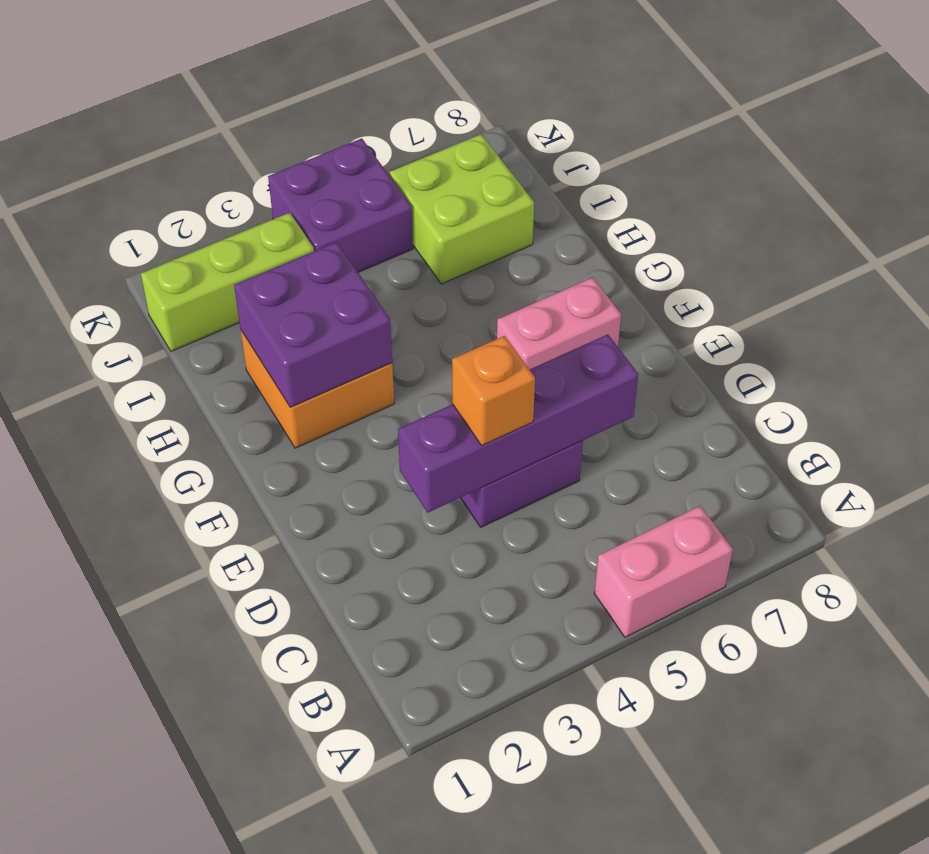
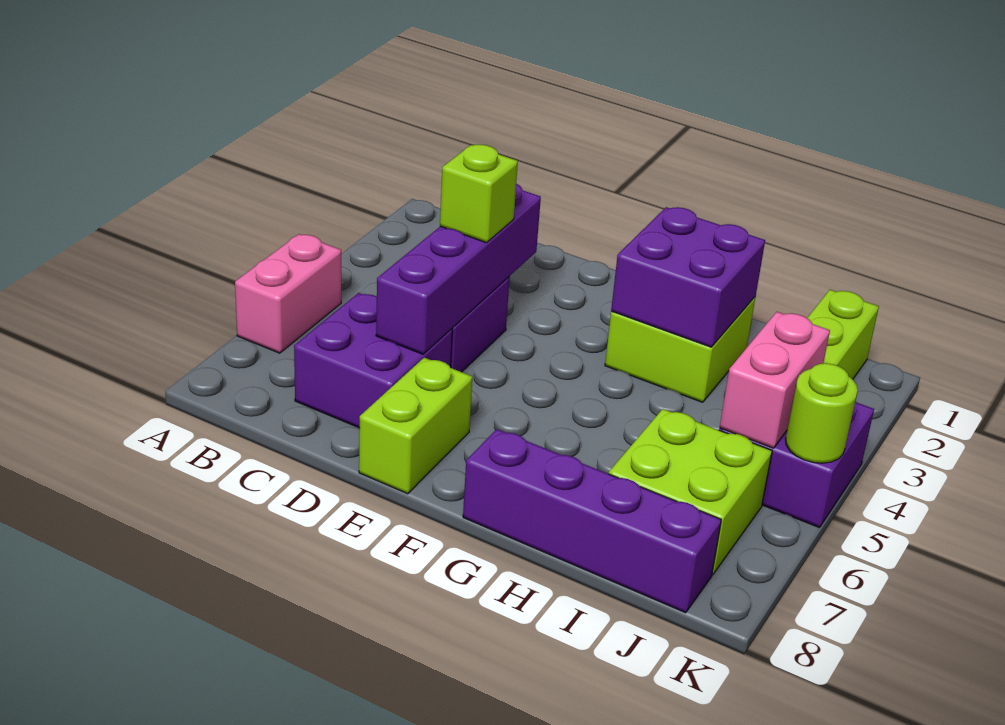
none -> purple 2x2 brick [294,293,452,428]
orange 1x1 brick [452,336,535,446] -> lime 1x1 brick [440,145,518,243]
none -> lime 1x2 brick [359,358,472,494]
pink 1x2 brick [497,277,621,370] -> pink 1x2 brick moved to [720,312,830,448]
orange 2x2 brick [241,331,394,448] -> lime 2x2 brick [605,297,755,402]
none -> purple 1x4 brick [463,429,721,613]
none -> lime 1x1 round brick [786,363,858,463]

